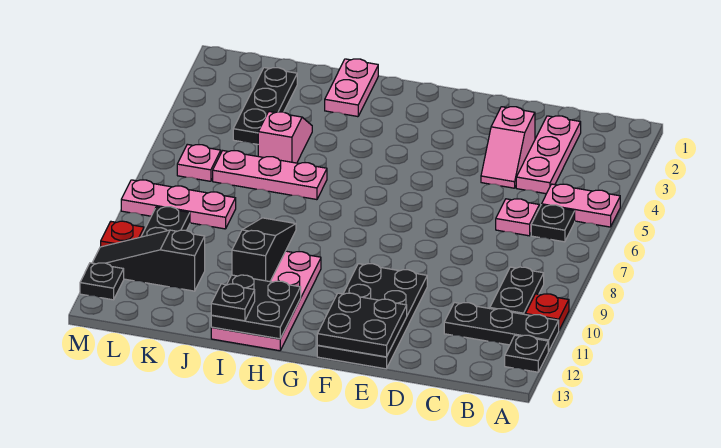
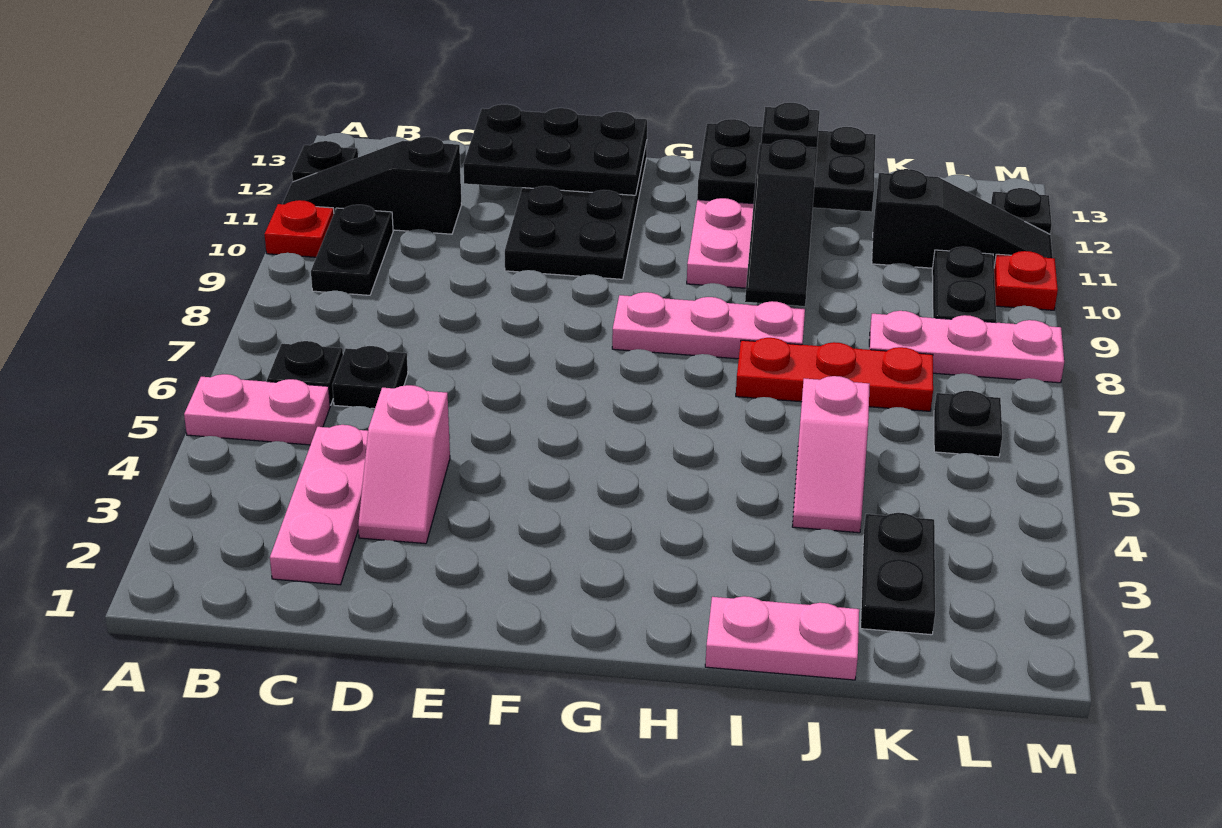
black 1x3 plate [444,303,559,351] -> black 1x3 slope [283,137,462,234]
pink 1x1 plate [496,199,539,236] -> black 1x1 plate [332,346,408,409]
pink 1x2 slope [481,107,535,188] -> pink 1x2 slope turned to [358,385,450,544]
black 2x2 plate [317,293,407,357] -> black 2x3 plate [463,104,647,195]
black 2x2 plate [211,275,301,339] -> black 2x3 plate [697,119,876,212]
pink 1x2 plate [325,59,378,117] -> pink 1x2 plate turned to [705,596,859,680]
pink 1x3 plate [213,151,327,200] -> pink 1x3 plate moved to [612,292,805,359]
none -> red 1x3 plate [736,338,933,411]
black 1x3 plate [233,68,297,144] -> black 1x2 plate [861,513,935,635]
pink 1x1 plate [177,144,221,181] -> black 1x1 plate [934,391,1002,457]

